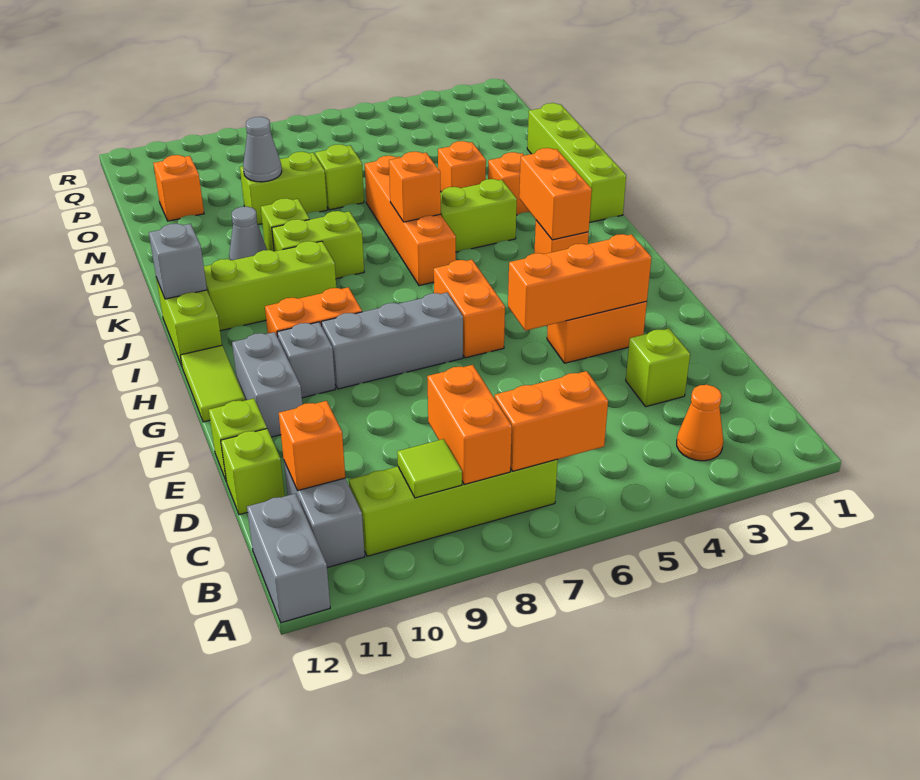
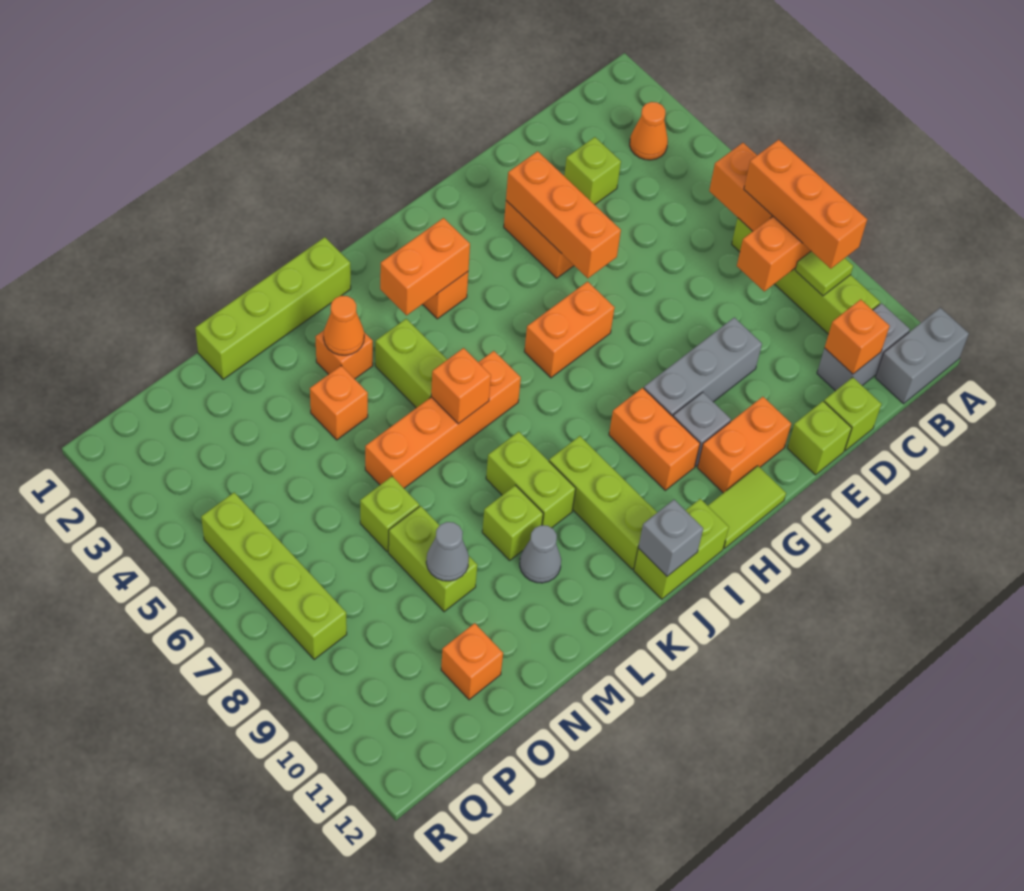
none -> orange 1x3 brick [744,140,867,269]
grey 1x2 brick [232,332,302,437] -> orange 1x2 brick [697,397,791,493]
grey 1x3 brick [321,293,463,389] -> grey 1x3 brick turned to [644,317,762,416]
none -> orange 1x1 cone [324,296,364,355]
none -> lime 1x4 brick [201,493,347,660]

